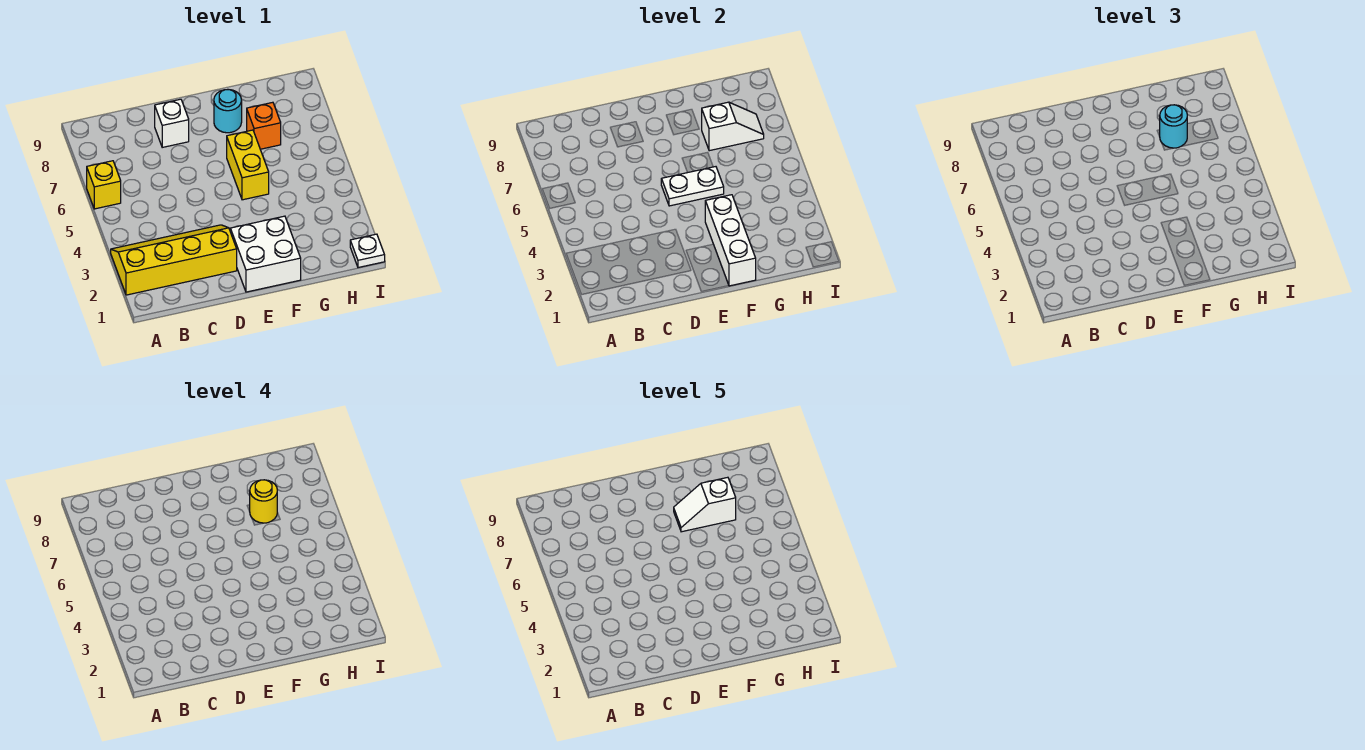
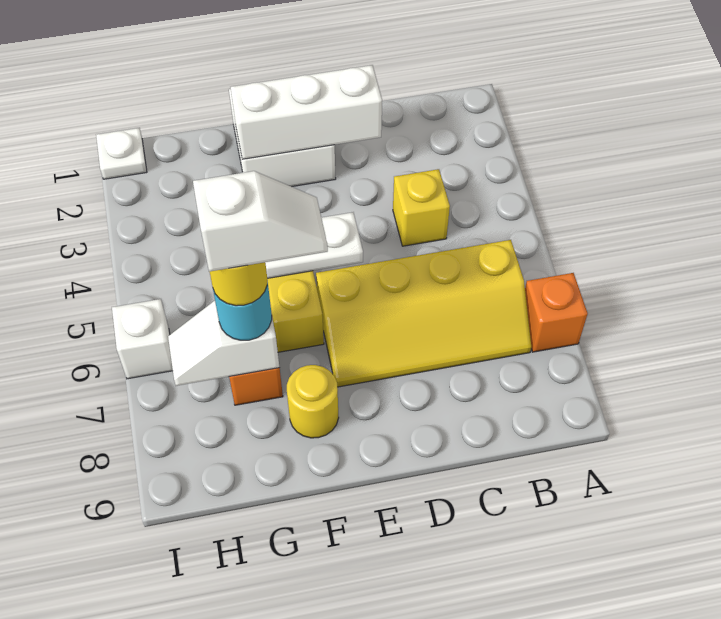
yellow 2x4 slope [111,225,237,295] -> yellow 2x4 slope moved to [316,240,531,387]
yellow 1x1 brick [87,161,121,209] -> yellow 1x1 brick moved to [393,169,450,246]
none -> orange 1x1 brick [525,273,588,352]
white 1x1 brick [155,99,189,147] -> white 1x1 brick moved to [112,299,173,379]
white 1x3 brick [705,195,756,286] -> white 1x3 brick turned to [231,65,382,159]
cyan 1x1 round brick [214,90,242,133] -> yellow 1x1 round brick [287,365,339,438]

